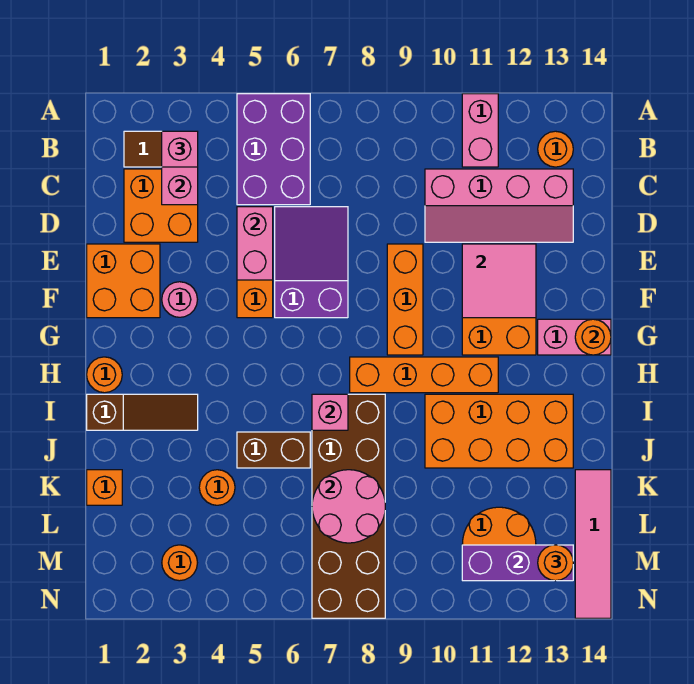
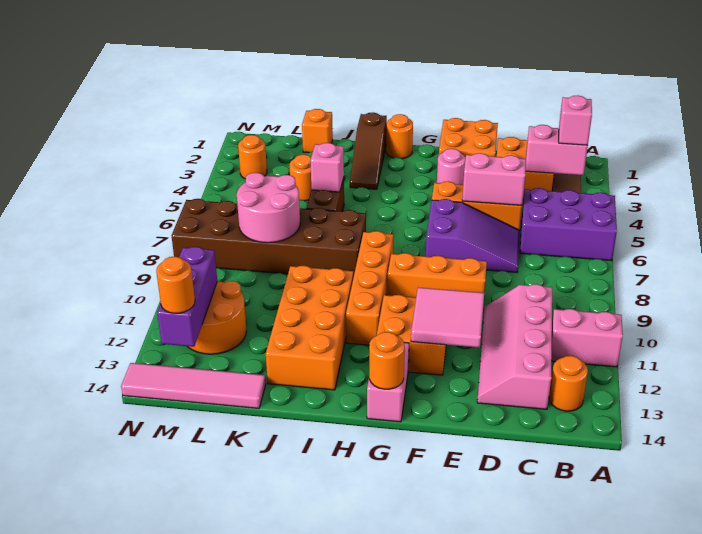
pink 1x1 brick [312,394,348,430] -> pink 1x1 brick moved to [310,143,344,192]

